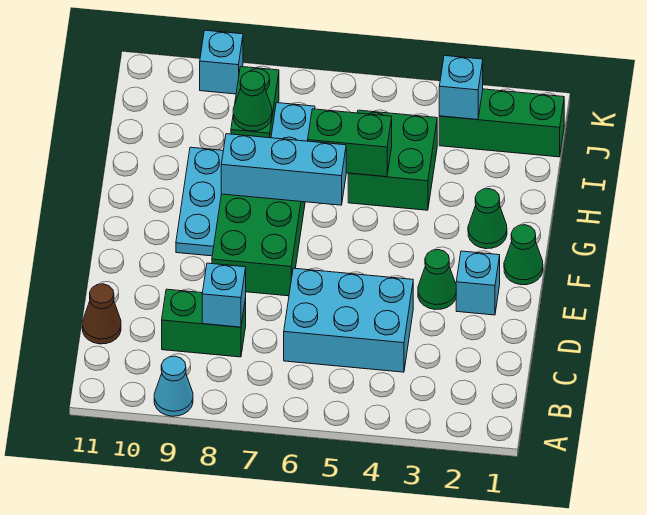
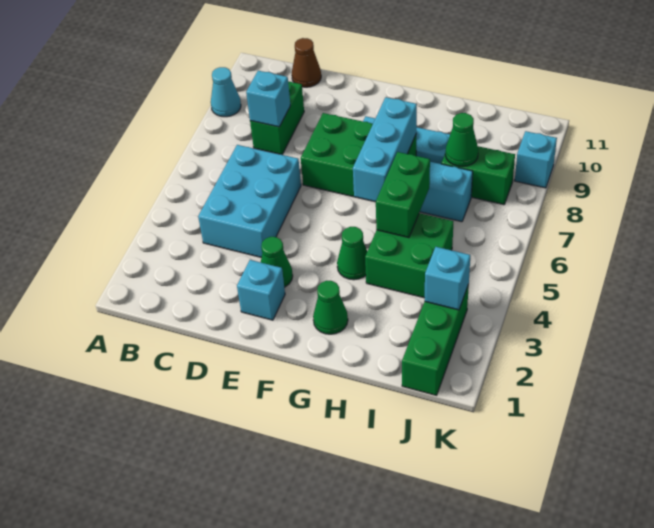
green 1x1 cone [504,225,543,285] -> green 1x1 cone moved to [337,227,367,280]

